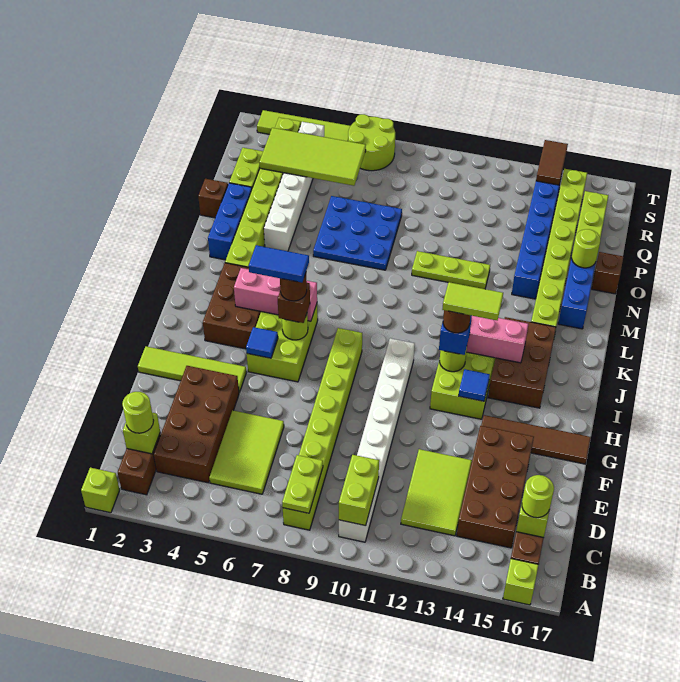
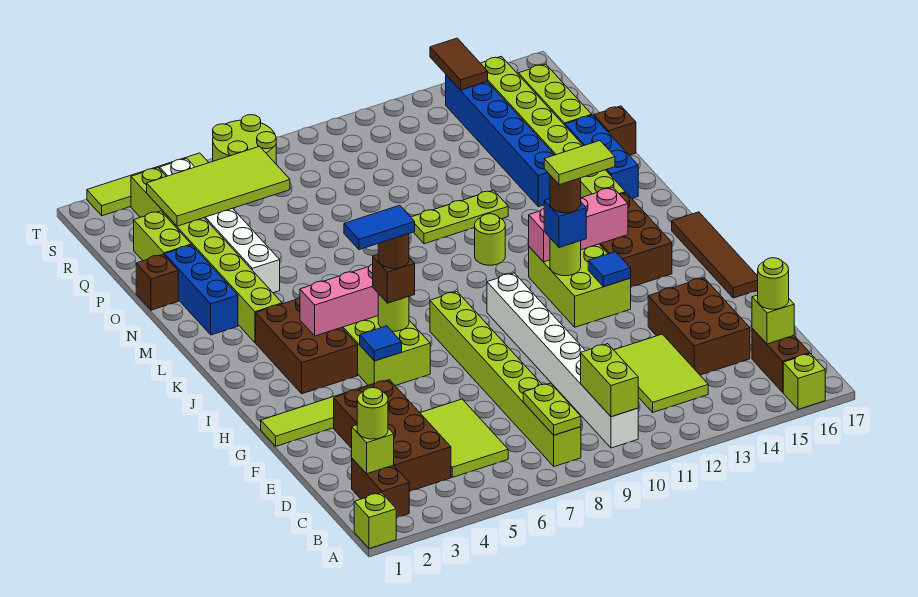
brown 2x4 brick [457,426,534,548] -> brown 2x3 brick [648,278,750,375]
brown 1x4 tile [481,415,591,464] -> brown 1x4 tile turned to [672,212,758,298]
blue 3x3 plate [313,196,402,270] -> none
lime 1x1 round brick [572,229,600,268] -> lime 1x1 round brick moved to [475,214,505,265]

